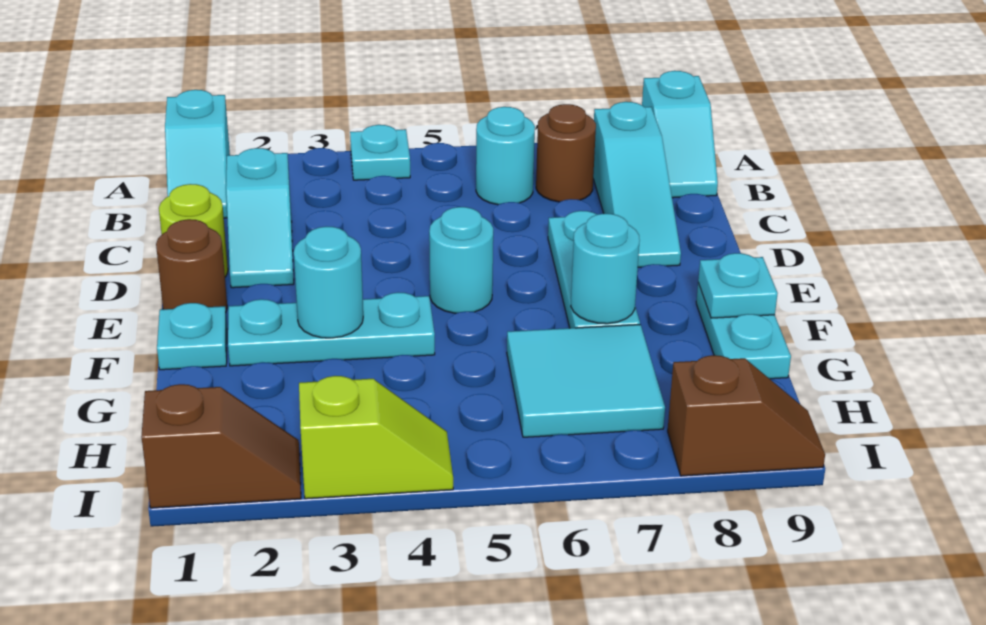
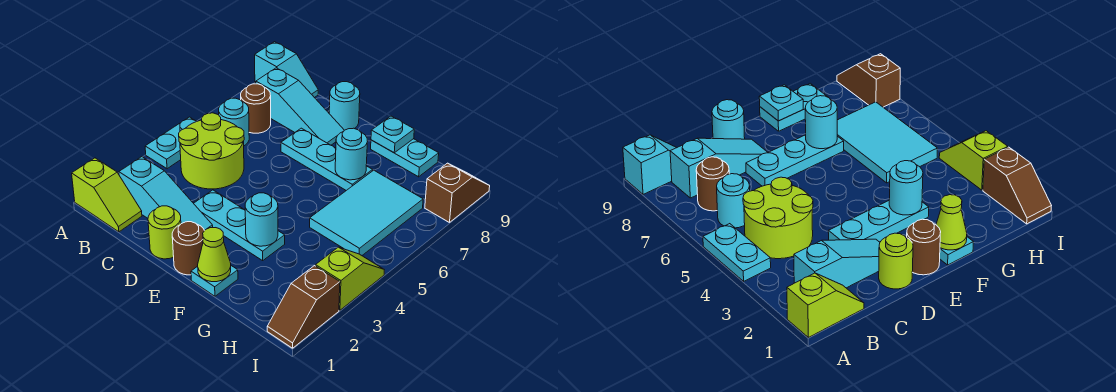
cyan 1x2 slope [165,90,230,218] -> lime 1x2 slope [72,158,142,232]
cyan 1x1 plate [350,125,410,180] -> cyan 1x2 plate [145,117,197,169]
none -> lime 2x2 round brick [179,113,244,189]
cyan 1x2 slope [226,148,294,288] -> cyan 1x3 slope [119,157,213,230]
cyan 1x1 round brick [429,207,493,313] -> cyan 1x1 round brick moved to [329,82,360,130]
none -> lime 1x1 cone [198,228,231,282]
cyan 1x3 plate [228,292,435,366] -> cyan 1x3 plate turned to [194,190,285,261]
cyan 2x2 tile [507,325,665,437] -> cyan 2x3 tile [310,170,423,255]
brown 1x2 slope [141,384,301,508] -> brown 1x2 slope turned to [267,266,340,348]

